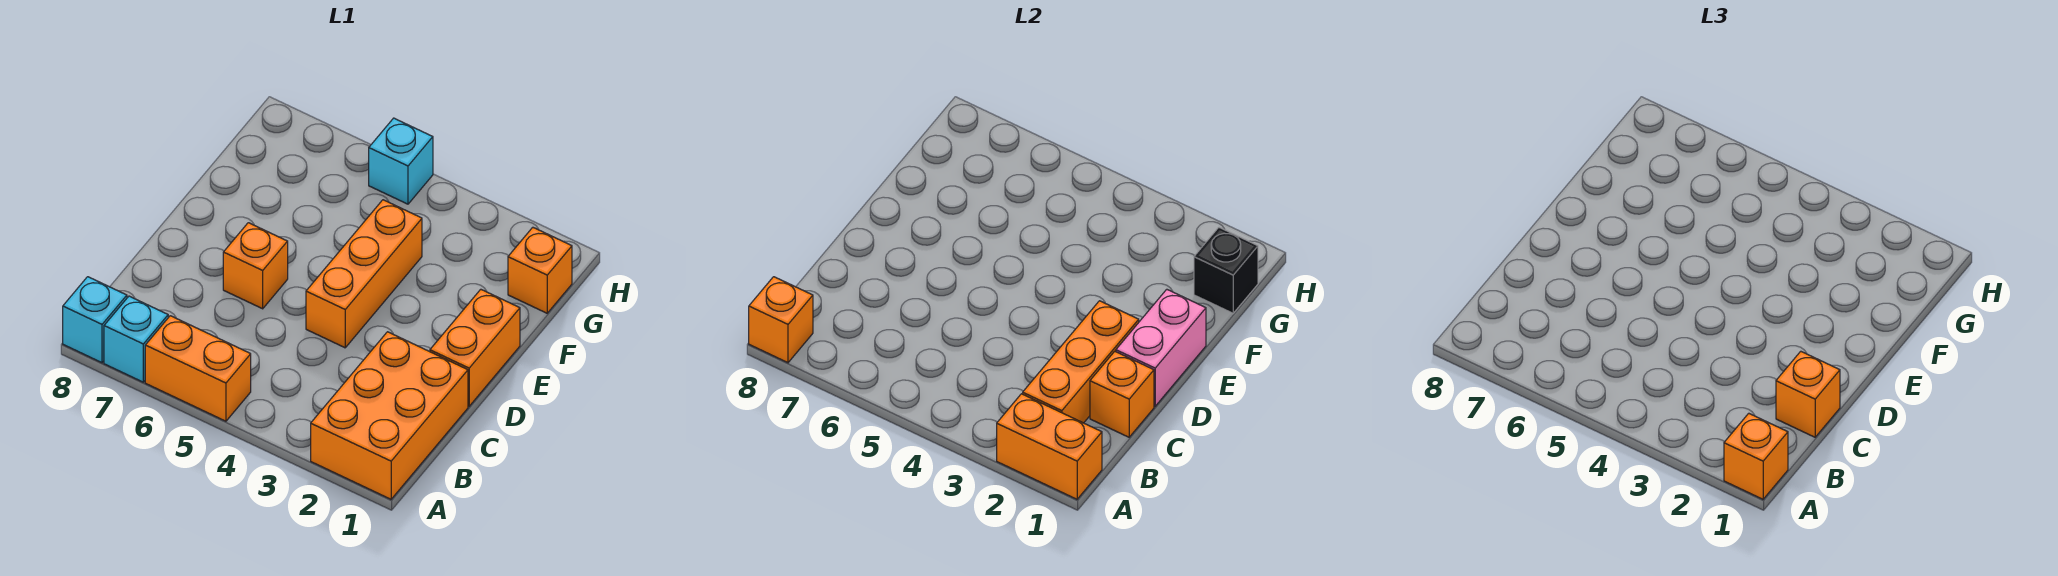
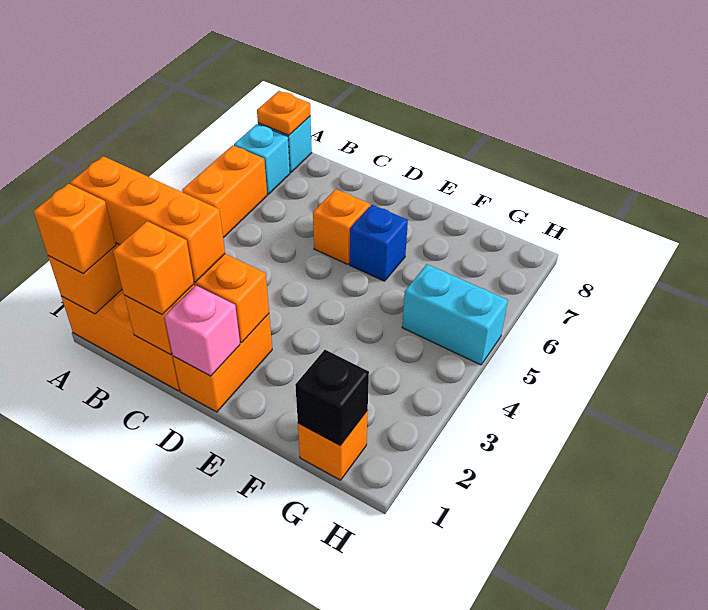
orange 1x1 brick [749,277,813,363] -> orange 1x1 plate [257,91,310,135]
orange 1x2 brick [430,289,520,406] -> orange 1x2 brick turned to [173,314,272,412]
pink 1x2 brick [1116,289,1206,406] -> pink 1x1 brick [165,286,240,376]
orange 1x3 brick [306,200,422,348] -> orange 1x3 brick moved to [70,156,225,282]
none -> blue 1x1 brick [350,205,408,281]
cyan 1x1 brick [369,118,433,204] -> cyan 1x2 brick [402,264,508,365]

